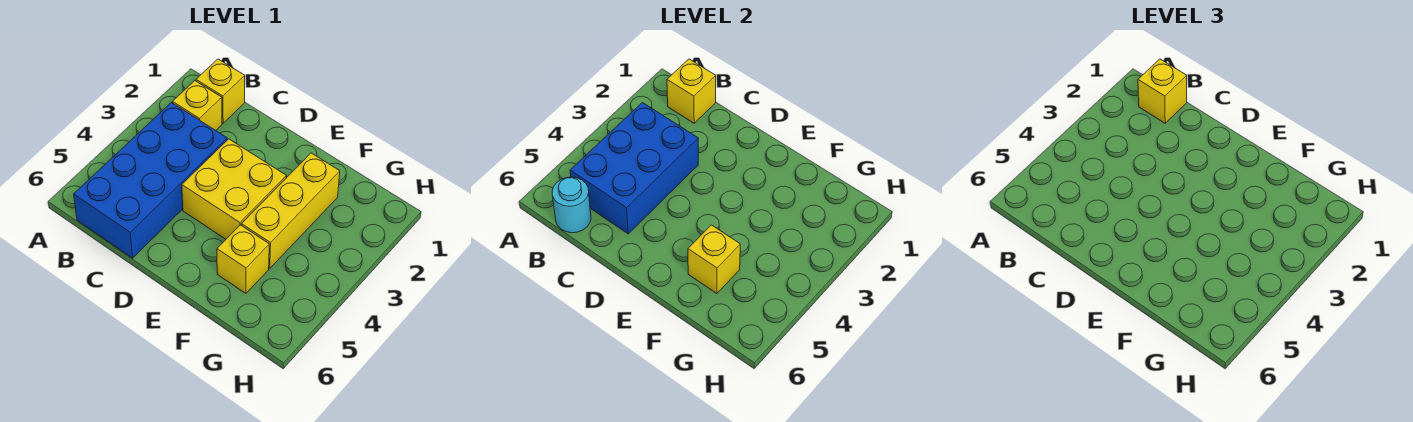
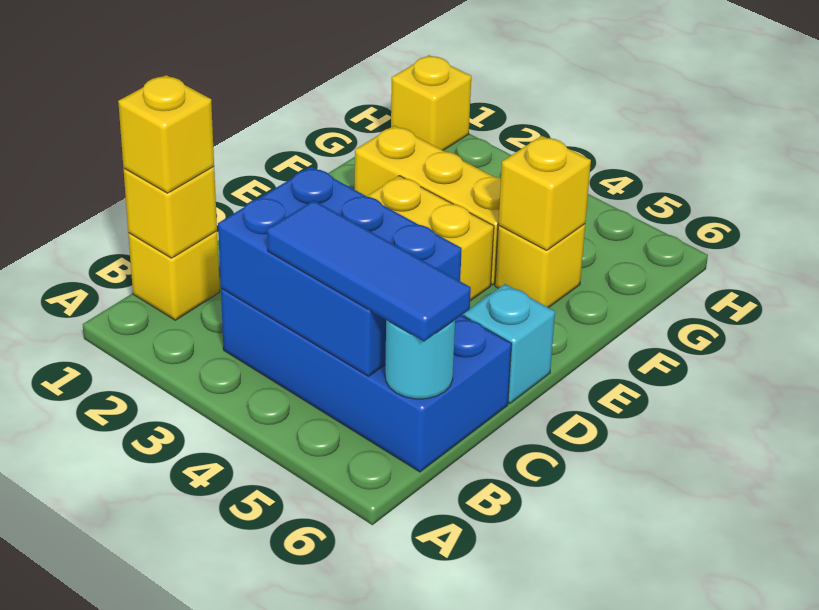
yellow 1x1 brick [173,81,222,130] -> yellow 1x1 brick moved to [391,55,471,150]
none -> blue 1x3 tile [267,200,471,341]
none -> cyan 1x1 brick [463,284,555,404]

